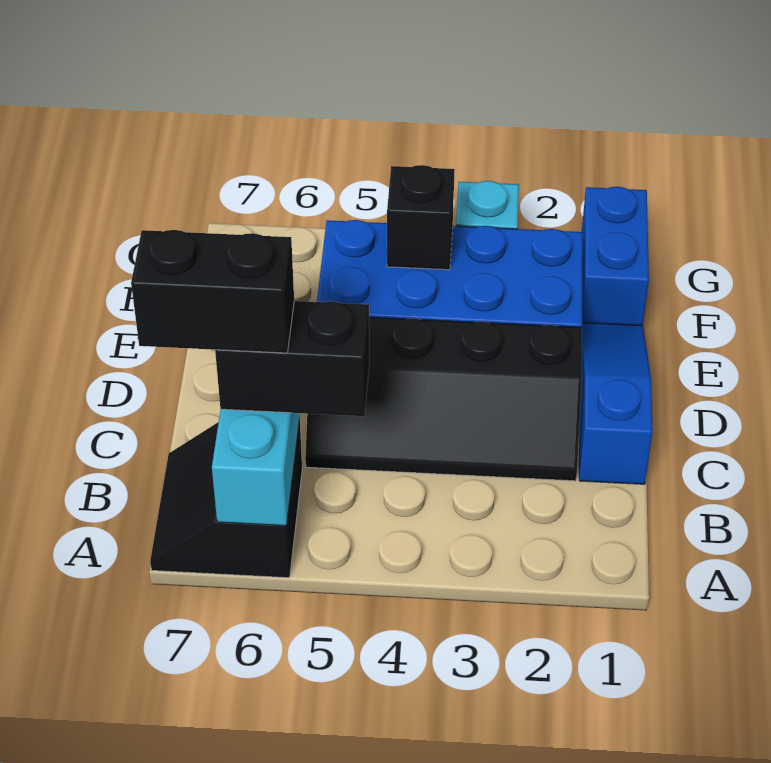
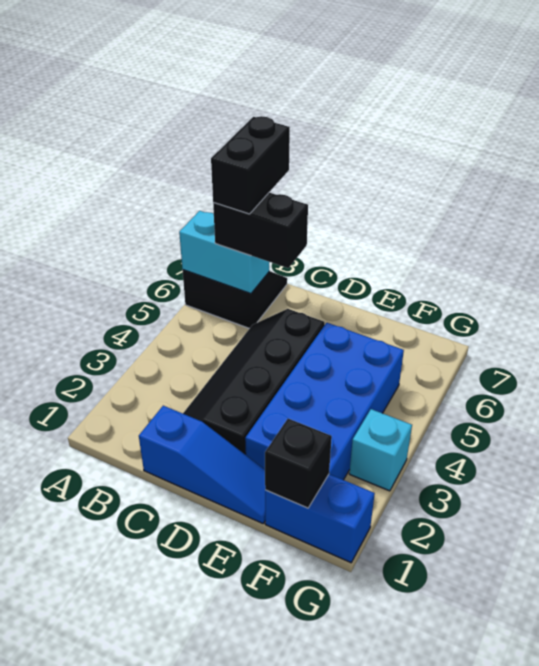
black 1x2 brick [215,301,369,416] -> black 1x2 brick turned to [213,193,308,268]
black 1x1 brick [387,165,455,270] -> black 1x1 brick moved to [265,418,332,508]

